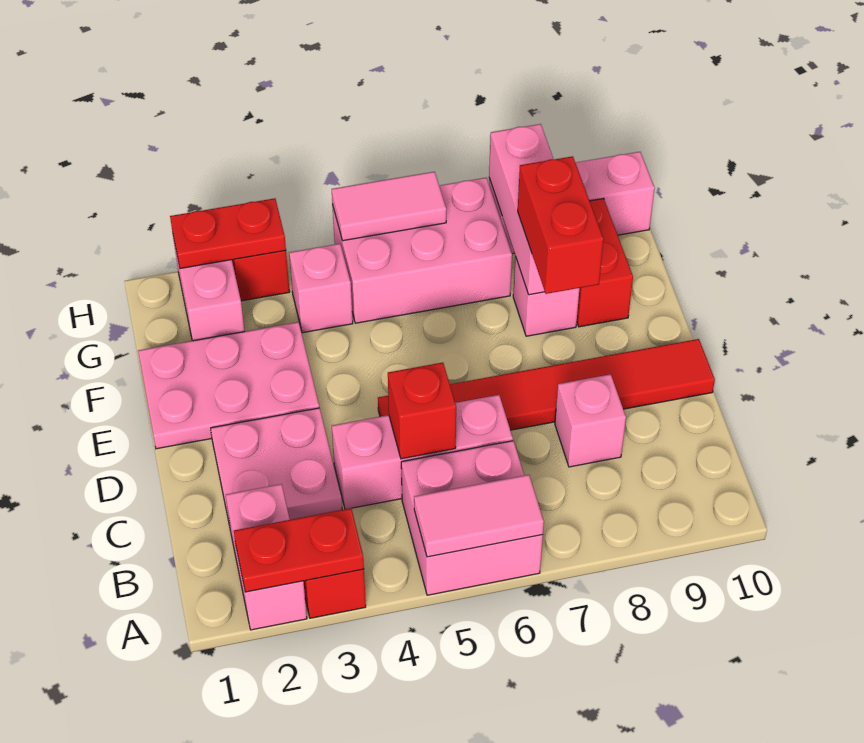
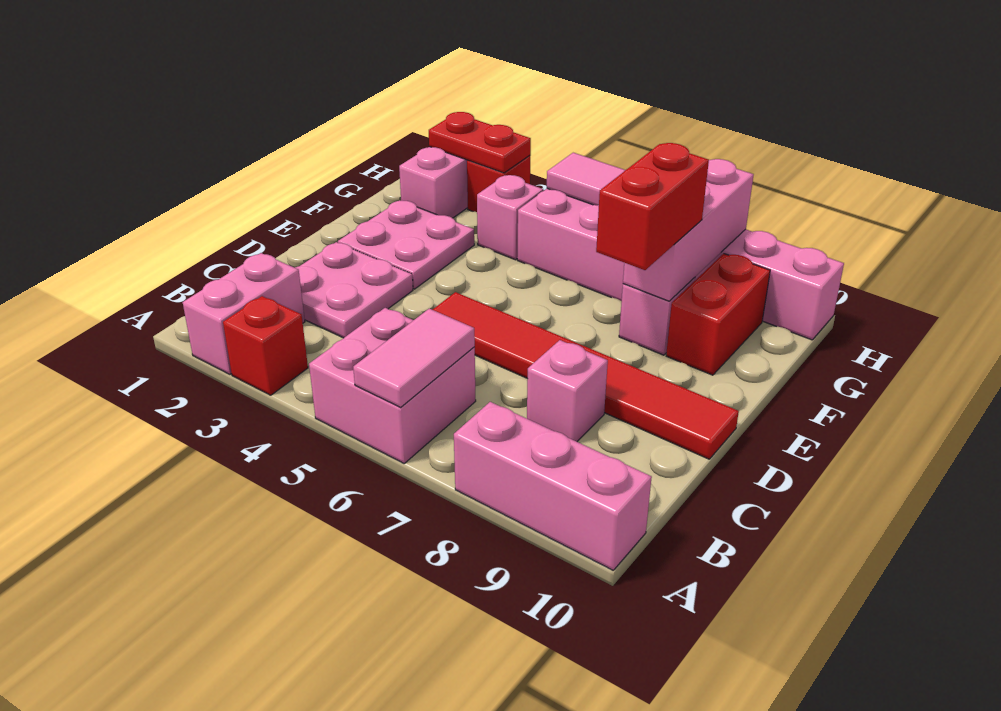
red 1x2 plate [234,508,364,592] -> none
pink 1x2 tile [414,475,544,557] -> pink 1x2 tile turned to [353,309,475,407]
pink 1x3 brick [332,395,513,509] -> pink 1x3 brick moved to [454,402,652,570]
red 1x1 brick [388,363,456,459] -> none
pink 2x3 plate [138,322,319,449] -> pink 2x2 plate [338,200,474,289]

